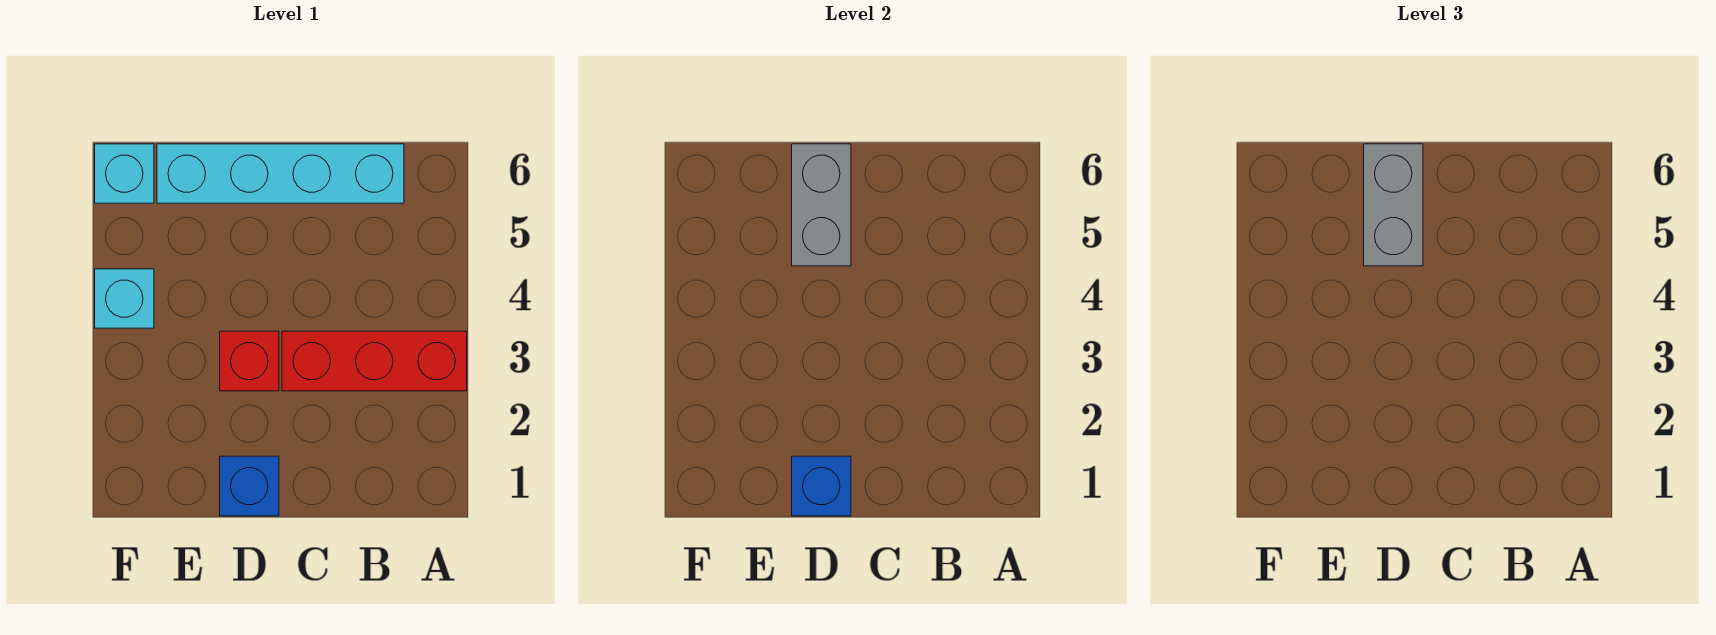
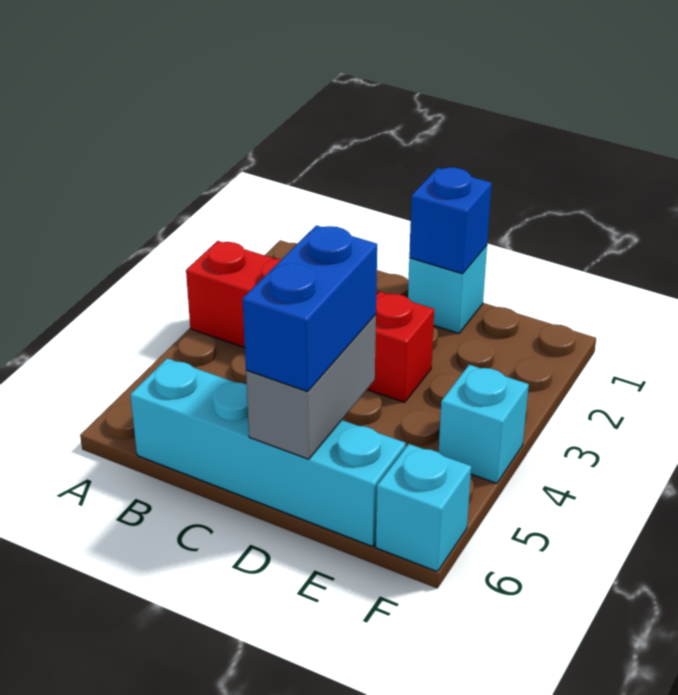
blue 1x1 brick [220,456,279,516] -> cyan 1x1 brick [408,245,487,333]
grey 1x2 brick [1364,144,1423,266] -> blue 1x2 brick [242,225,377,392]

